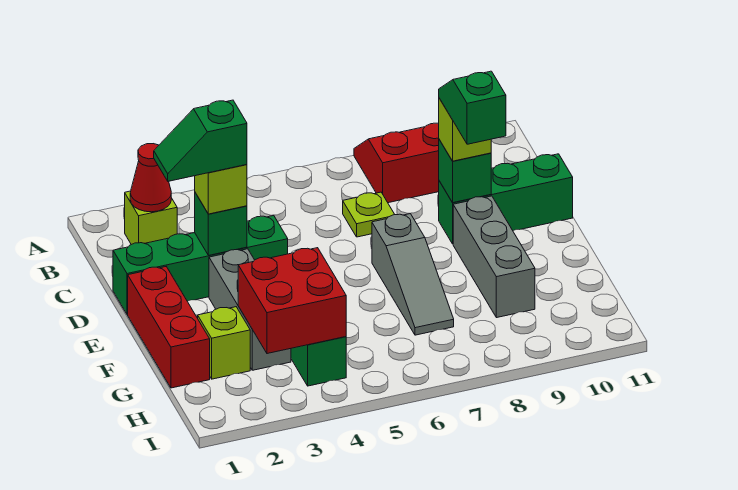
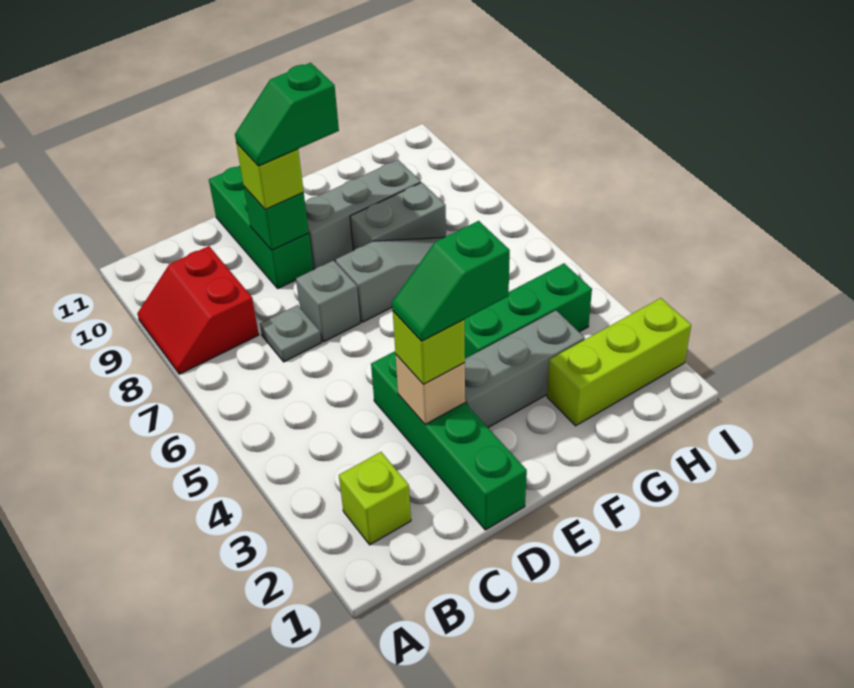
red 1x1 cone [130,144,171,212] -> none
lime 1x1 plate [343,192,395,237] -> grey 1x1 plate [260,305,321,362]
green 1x2 slope [154,100,247,181] -> green 1x2 slope turned to [392,221,510,341]
green 1x1 brick [195,193,247,255] -> tan 1x1 brick [396,355,465,425]
none -> grey 1x1 brick [296,260,360,342]
red 1x3 brick [128,267,210,388] -> none
none -> grey 1x2 brick [350,183,446,251]
lime 1x1 brick [198,307,250,379] -> lime 1x3 brick [547,298,691,426]
red 2x2 brick [238,248,346,354] -> none

